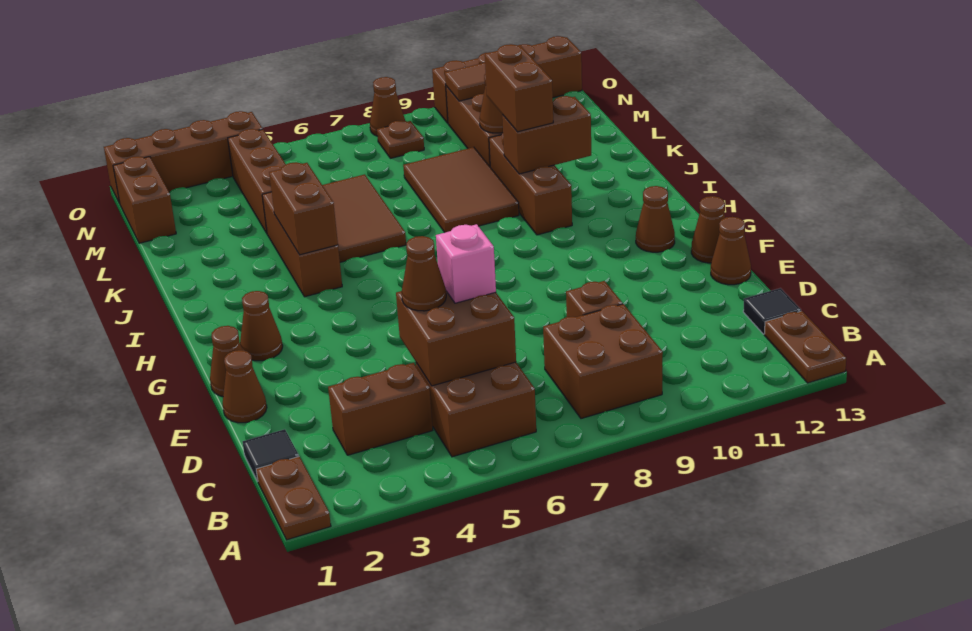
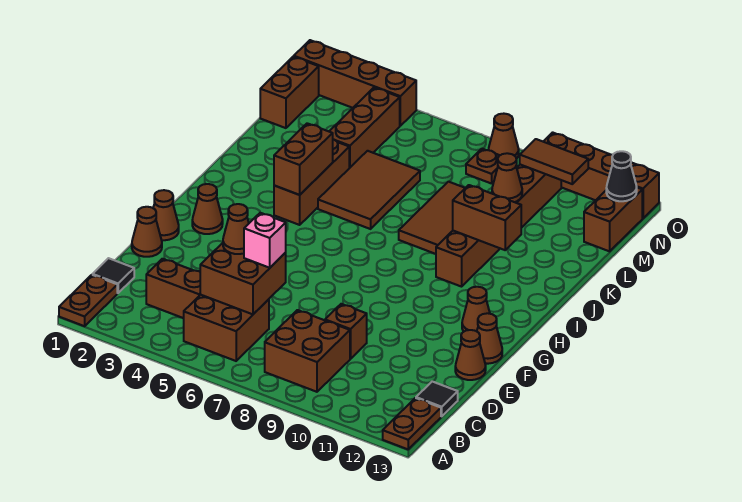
brown 1x2 brick [485,44,553,132] -> brown 1x2 brick moved to [584,188,642,251]
none -> black 1x1 cone [606,151,637,201]

